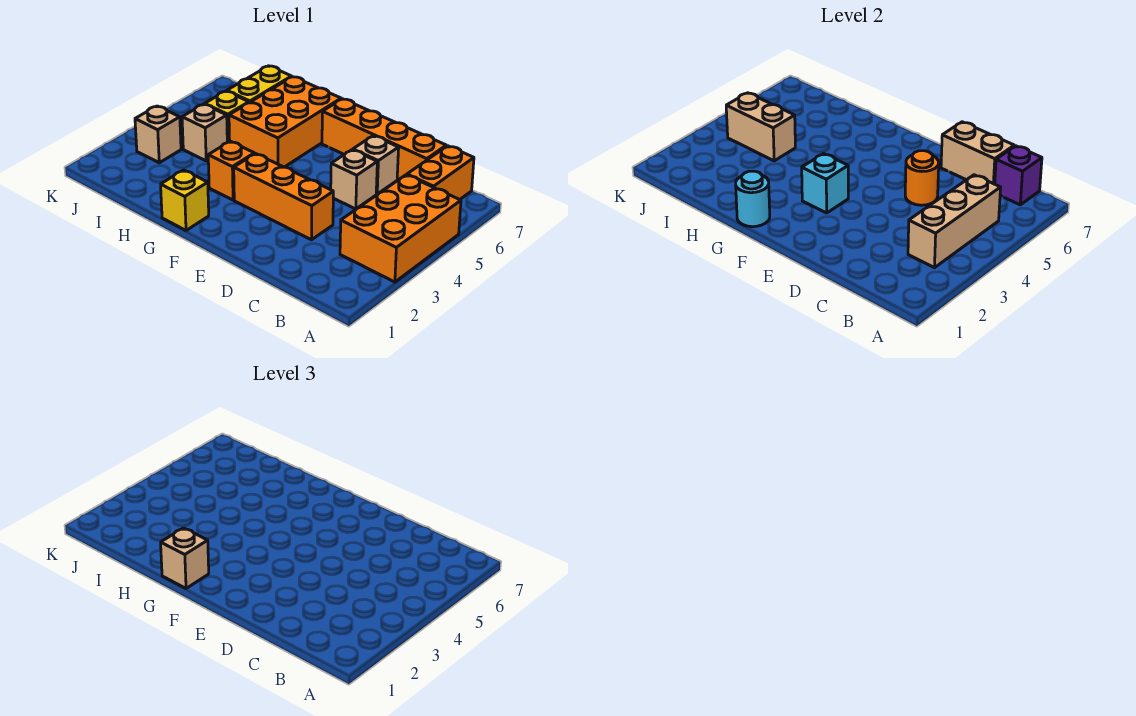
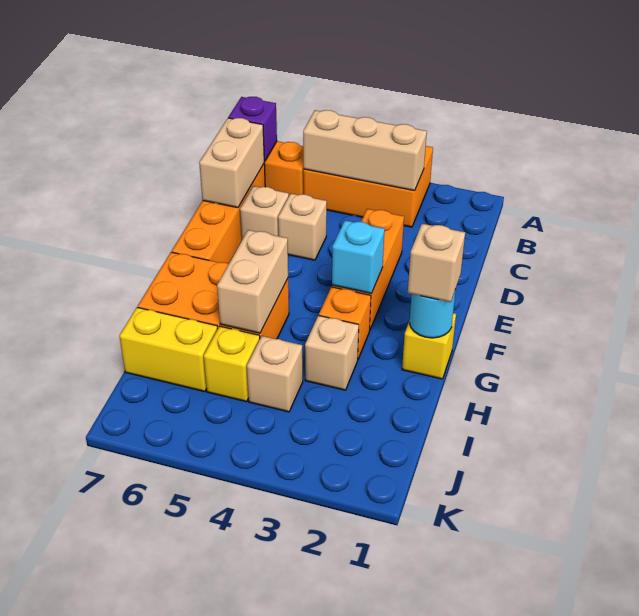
orange 1x1 round brick [905,151,939,205] -> none
tan 1x2 brick [726,93,795,161] -> tan 1x2 brick moved to [217,230,288,333]
tan 1x1 brick [135,106,181,163] -> tan 1x1 brick moved to [305,316,359,390]

